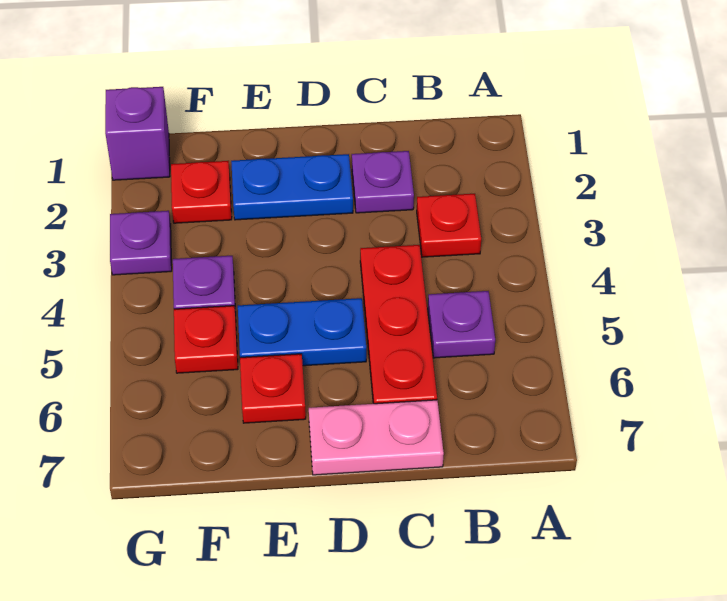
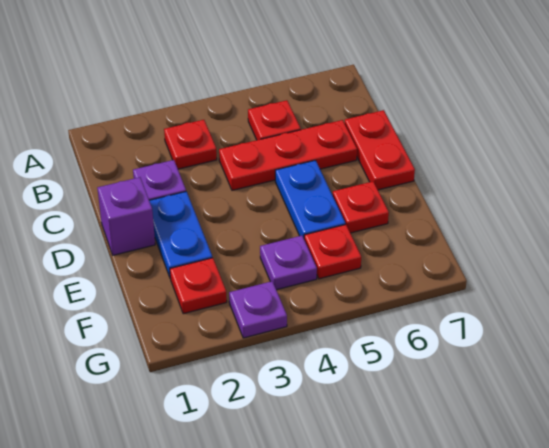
purple 1x1 plate [428,291,495,358] -> red 1x1 plate [248,100,301,140]
pink 1x2 plate [309,400,444,475] -> red 1x2 plate [345,110,415,190]
purple 1x1 brick [105,87,170,180] -> purple 1x1 brick moved to [97,177,155,255]

